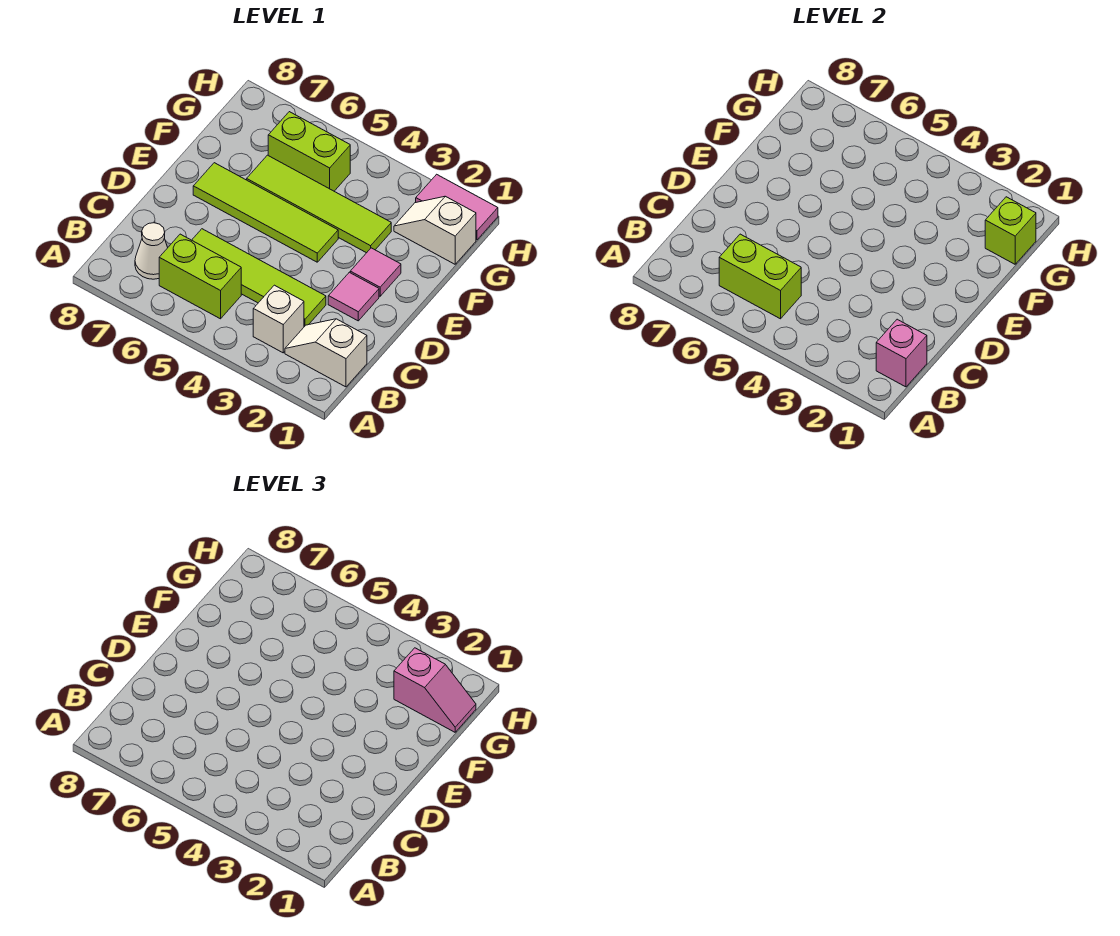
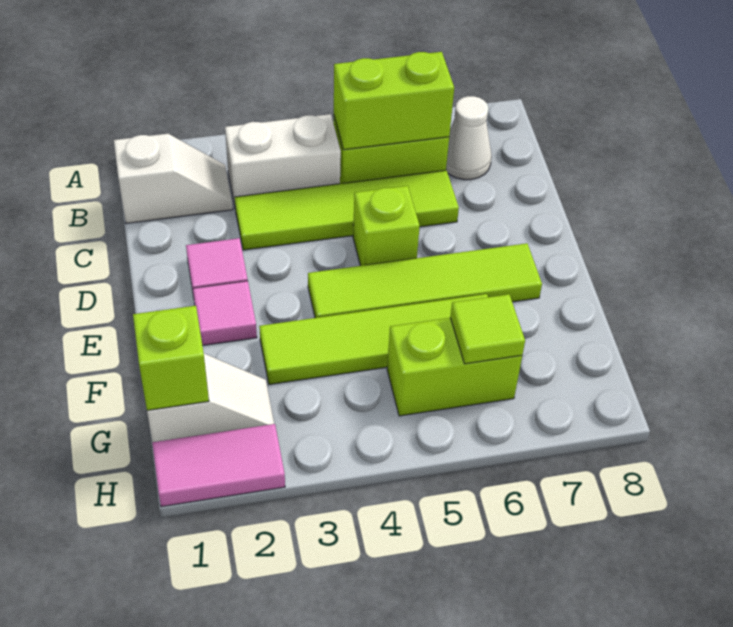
pink 1x1 brick [876,319,927,387] -> none
white 1x1 brick [253,285,304,353] -> white 1x2 brick [225,114,341,206]
none -> lime 1x1 brick [353,186,420,266]
pink 1x2 slope [394,648,476,732] -> none
none -> lime 1x1 tile [450,294,525,364]

